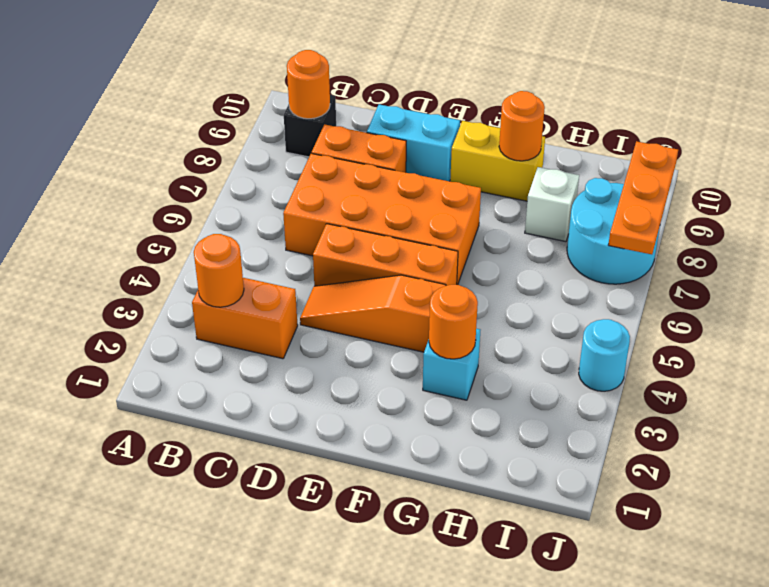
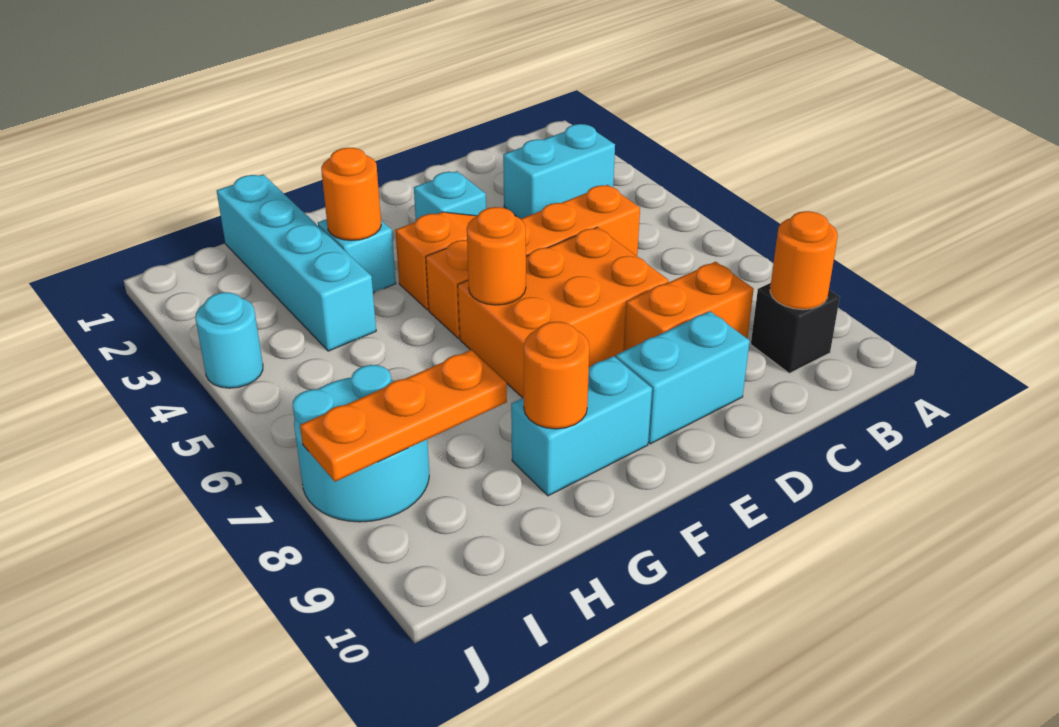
orange 1x2 brick [192,278,298,359] -> cyan 1x2 brick [503,124,615,219]
orange 1x1 round brick [194,234,244,307] -> orange 1x1 round brick moved to [467,207,526,305]
orange 2x4 brick [283,153,481,285] -> orange 2x3 brick [458,227,669,398]
orange 1x3 brick [313,224,458,286] -> orange 1x4 brick [426,185,640,339]
none -> cyan 1x1 brick [414,171,486,220]
yellow 1x2 brick [450,121,545,201] -> cyan 1x2 brick [511,356,652,496]
none -> cyan 1x4 brick [217,175,376,351]
white 1x1 brick [525,167,579,242] -> none
orange 1x3 plate [608,141,678,254] -> orange 1x3 plate turned to [300,350,507,482]

